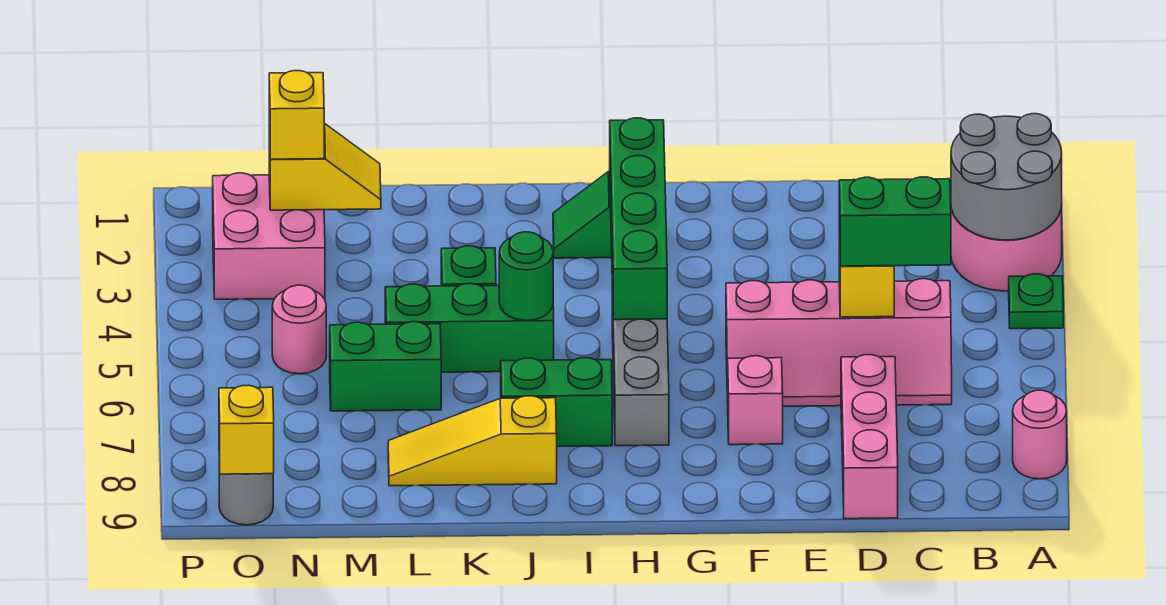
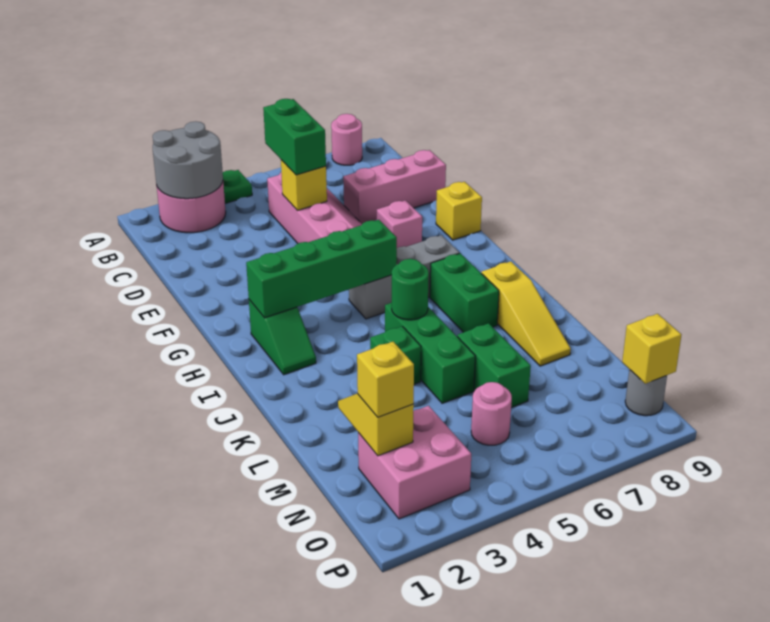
none -> yellow 1x1 brick [436,182,482,240]

